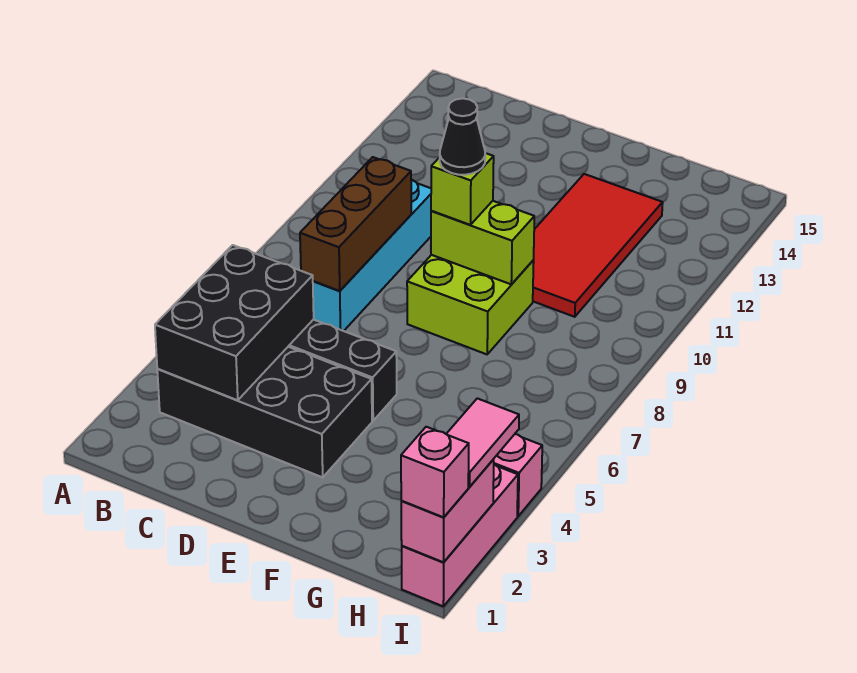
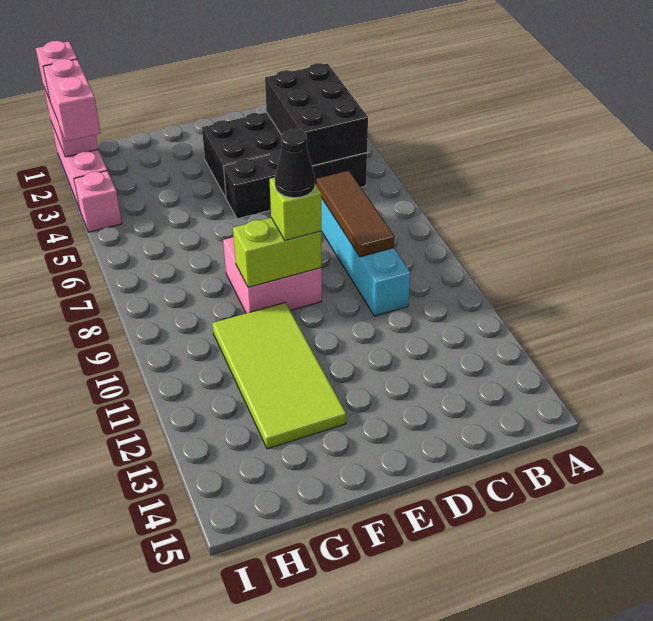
brown 1x3 brick [300,157,411,291] -> brown 1x3 tile [317,171,395,257]
lime 2x2 brick [407,255,534,354] -> pink 2x2 brick [223,237,322,313]
red 2x4 tile [533,174,663,317] -> lime 2x4 tile [212,302,346,449]
pink 1x2 tile [447,398,519,487] -> pink 1x2 brick [43,59,101,141]

